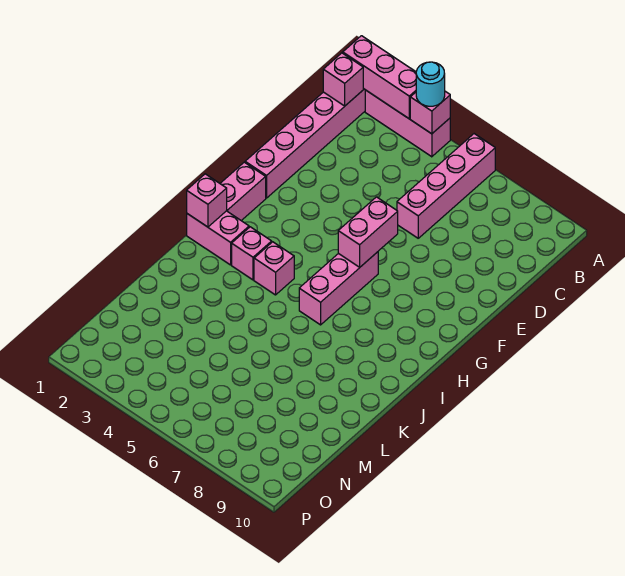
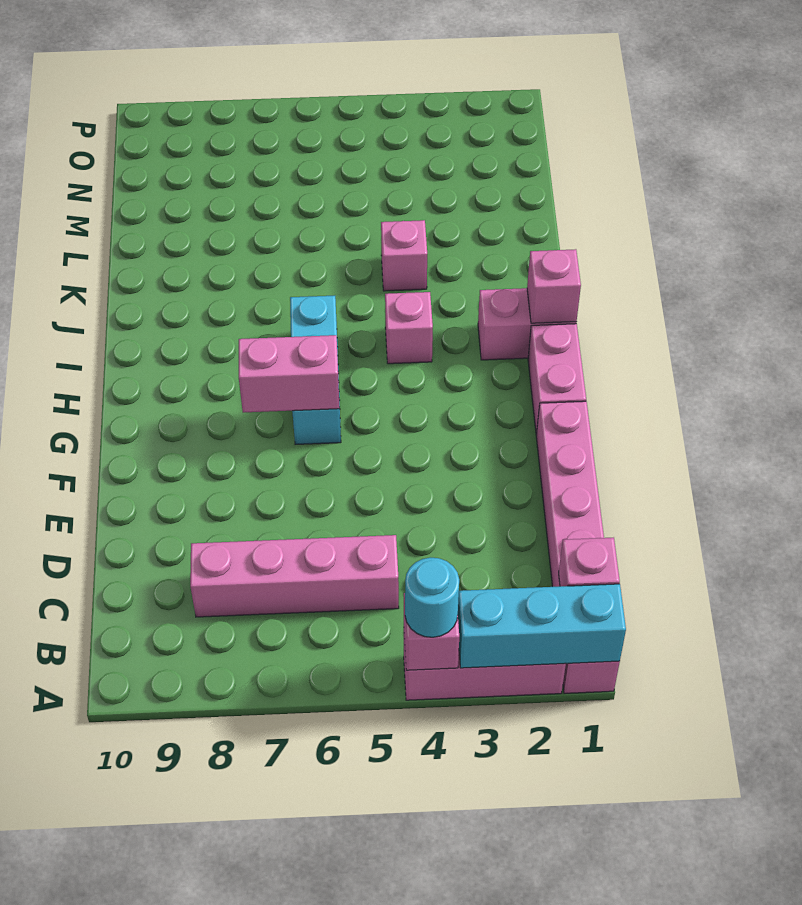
pink 1x3 brick [343,36,416,118] -> cyan 1x3 brick [458,584,626,668]
pink 1x4 brick [397,134,495,238] -> pink 1x4 brick turned to [190,535,399,617]
pink 1x2 brick [338,197,398,267] -> pink 1x2 brick turned to [239,335,340,413]
pink 1x3 brick [299,252,378,325] -> cyan 1x3 brick [290,296,341,445]
pink 1x1 brick [232,227,272,280] -> pink 1x1 brick moved to [381,220,427,291]

